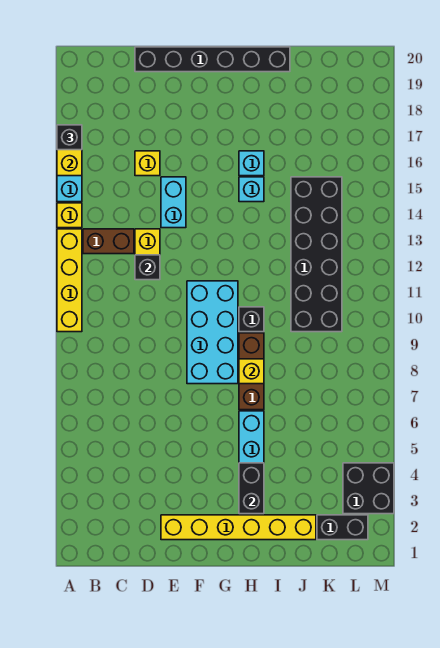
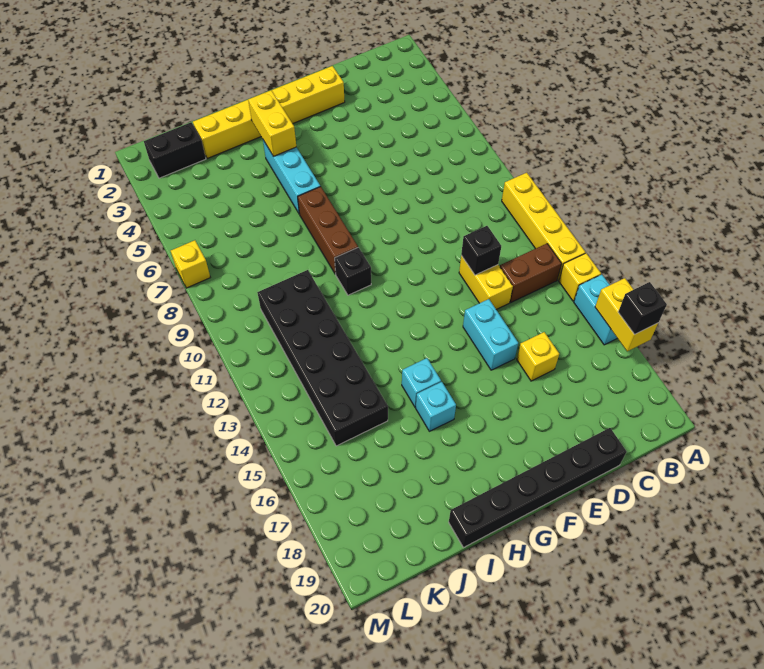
cyan 2x4 brick [187,281,238,384] -> none
black 1x2 brick [239,463,264,514] -> yellow 1x2 brick [248,90,296,156]
yellow 1x1 brick [239,359,264,384] -> yellow 1x1 brick moved to [171,240,210,288]
black 2x2 brick [343,463,394,514] -> none

